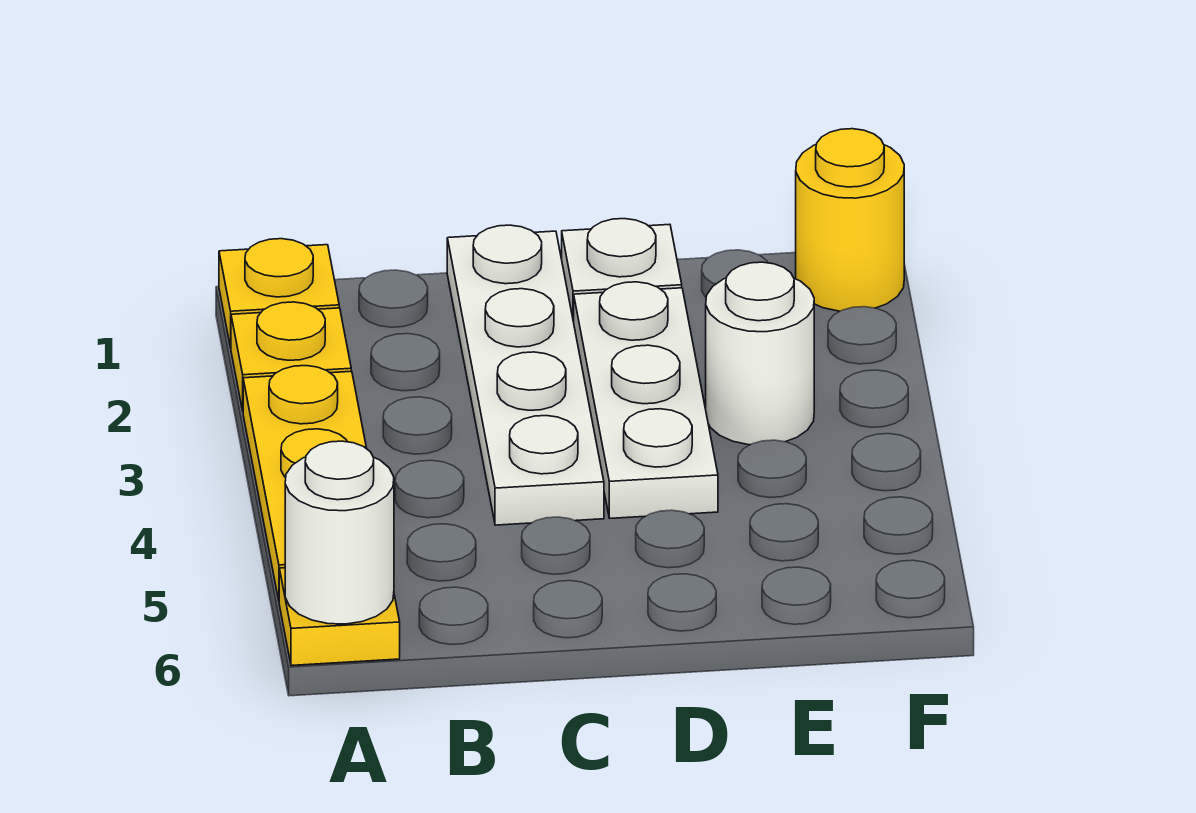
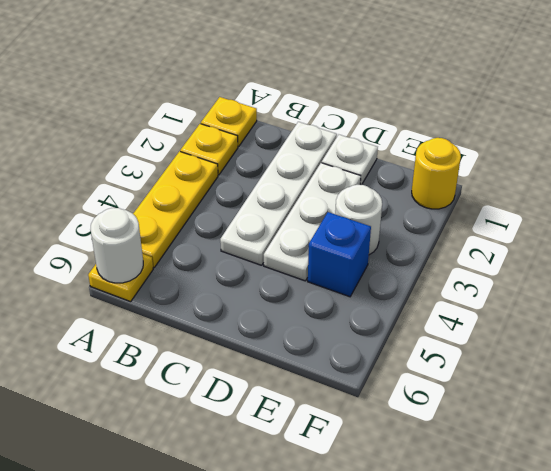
none -> blue 1x1 brick [308,212,371,297]

